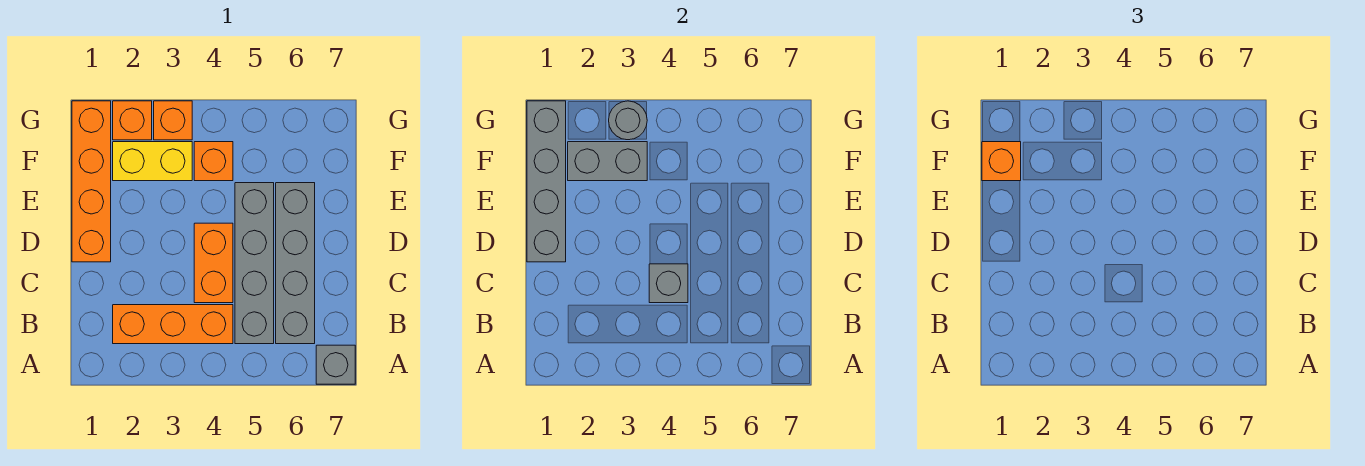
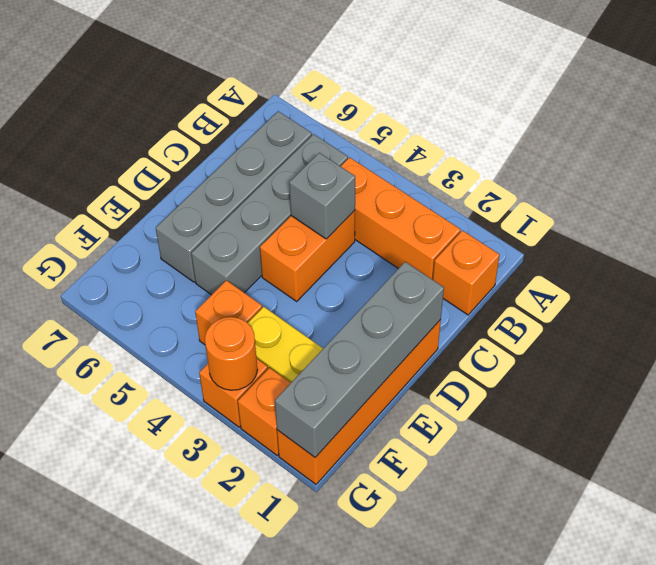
grey 1x1 brick [316,345,355,384] -> none
orange 1x1 brick [982,142,1021,181] -> orange 1x1 brick moved to [433,231,500,315]
grey 1x2 brick [568,142,647,181] -> none
grey 1x1 round brick [609,101,647,140] -> orange 1x1 round brick [205,317,257,390]

